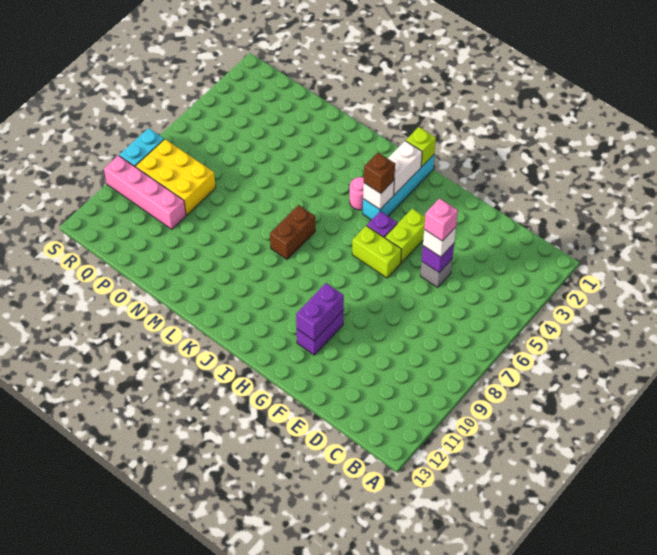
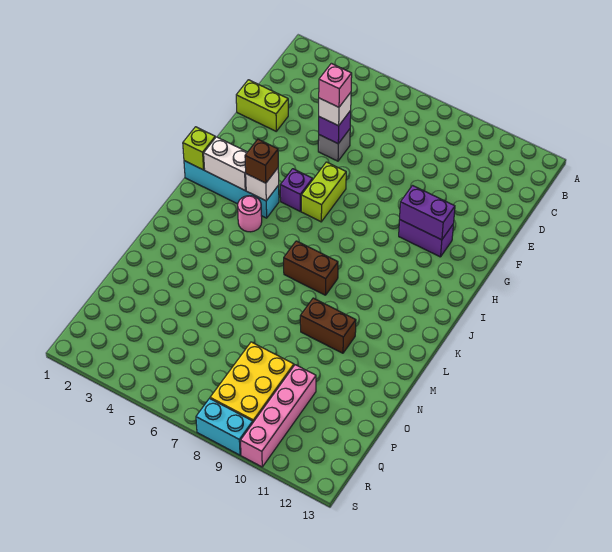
lime 1x2 brick [385,208,425,263] -> lime 1x2 brick moved to [236,80,288,131]
none -> brown 1x2 brick [300,298,356,353]

